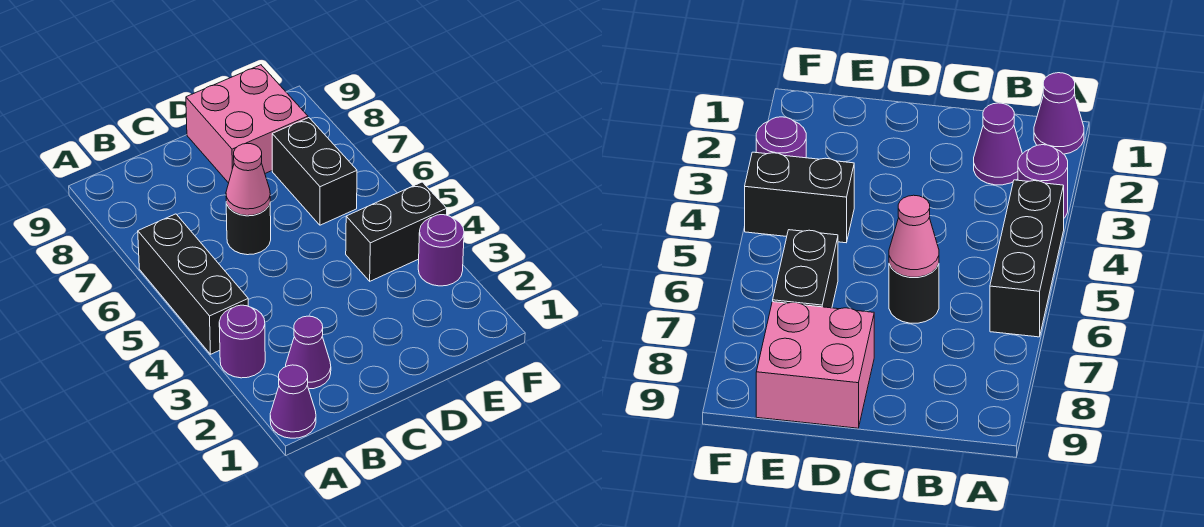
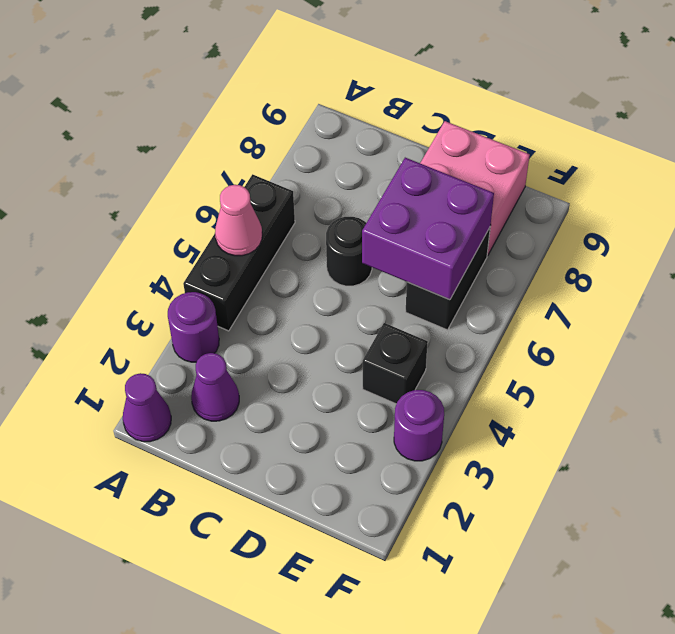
pink 1x1 cone [226,143,270,216] -> pink 1x1 cone moved to [215,185,262,256]
none -> purple 2x2 brick [362,158,494,300]
black 1x2 brick [346,182,447,281] -> black 1x1 brick [363,323,428,404]

